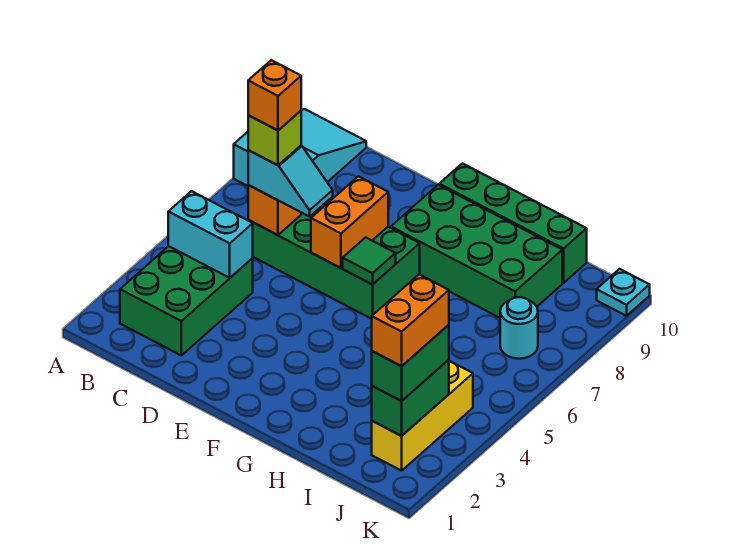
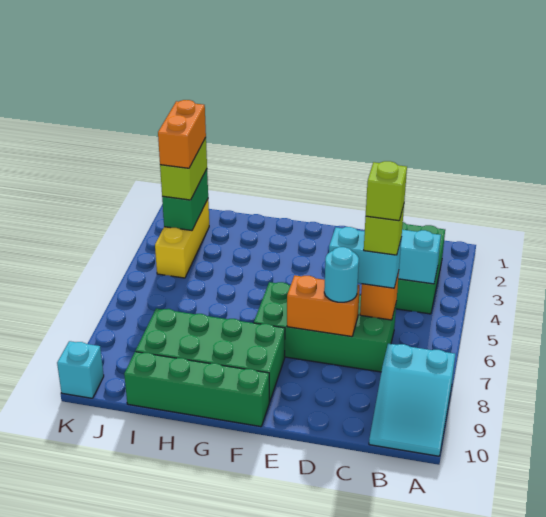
cyan 1x2 slope [248,146,333,217] -> cyan 1x2 brick [329,227,402,288]
orange 1x1 brick [248,60,301,130] -> lime 1x1 brick [366,161,407,221]
orange 1x2 brick [311,176,388,268] -> orange 1x2 brick turned to [287,275,360,337]
green 1x1 tile [343,237,396,285] -> none
green 1x2 brick [372,325,449,401] -> lime 1x2 brick [160,137,207,200]
cyan 1x1 round brick [500,297,538,359] -> cyan 1x1 round brick moved to [324,247,359,302]
cyan 1x1 plate [597,269,650,316] -> cyan 1x1 brick [57,341,104,398]

